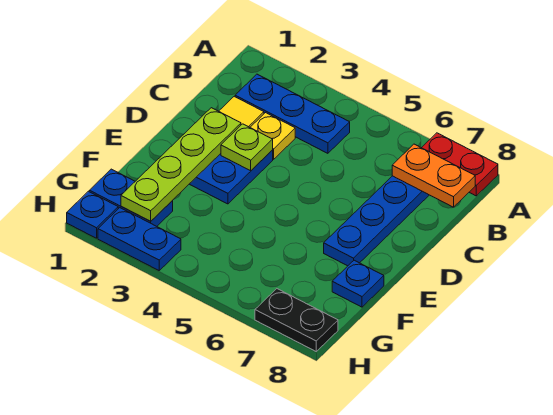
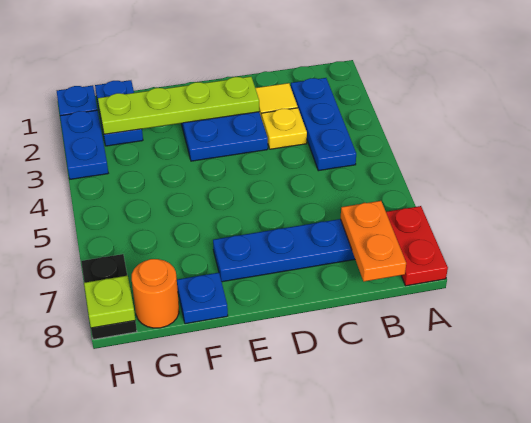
lime 1x1 plate [221,124,273,171] -> lime 1x1 plate moved to [84,275,135,328]
none -> orange 1x1 round brick [132,259,179,328]

